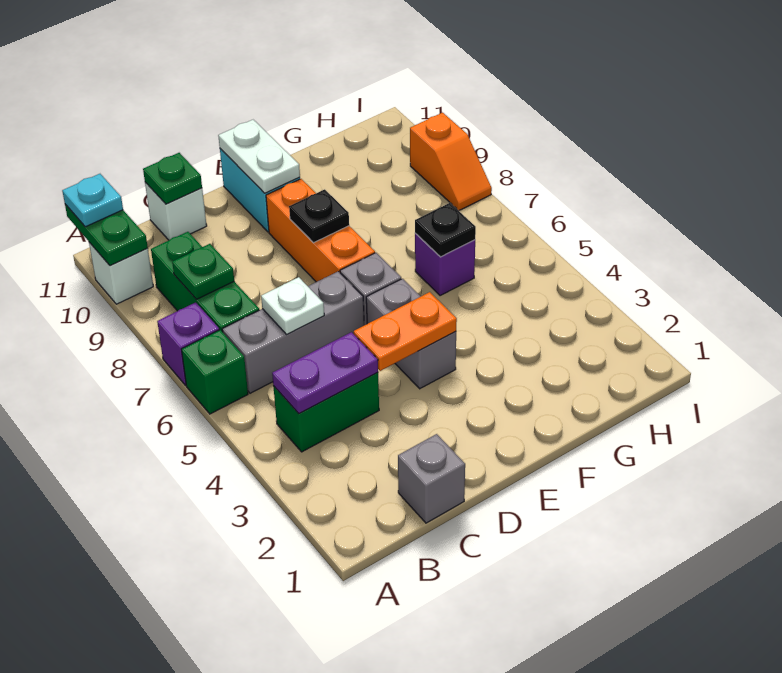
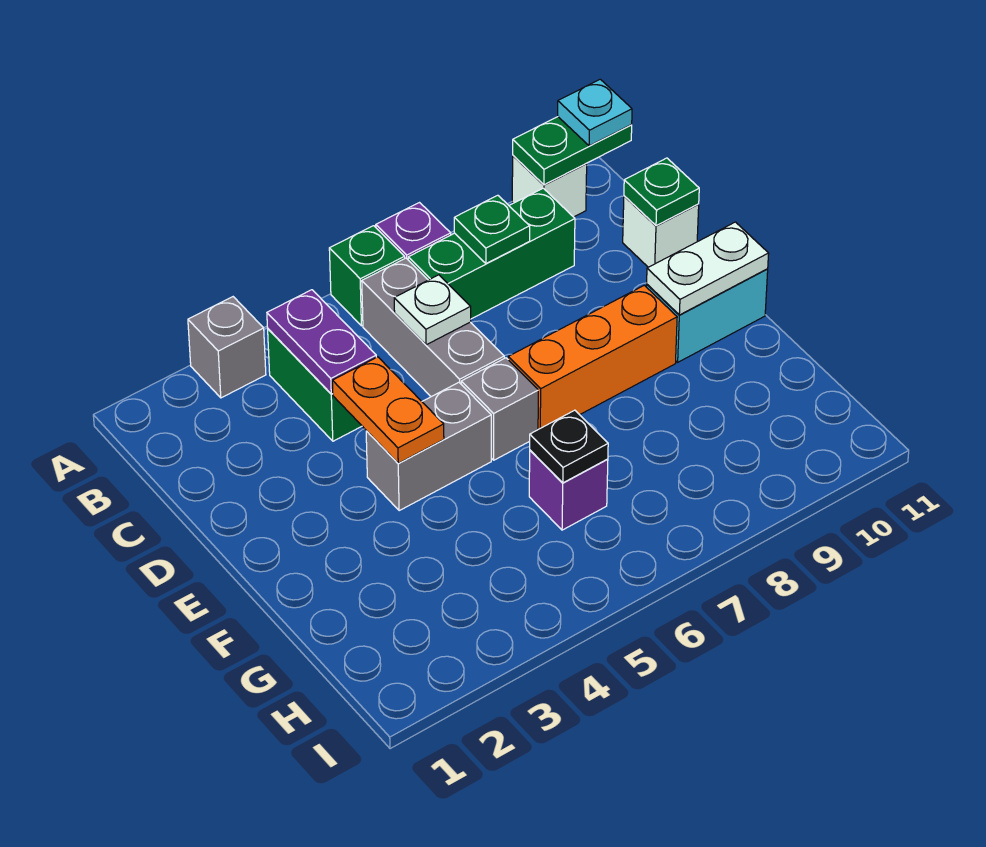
grey 1x1 brick [398,434,465,523] -> grey 1x1 brick moved to [188,297,266,398]
black 1x1 plate [289,189,349,243] -> none
orange 1x2 slope [410,113,492,211] -> none

